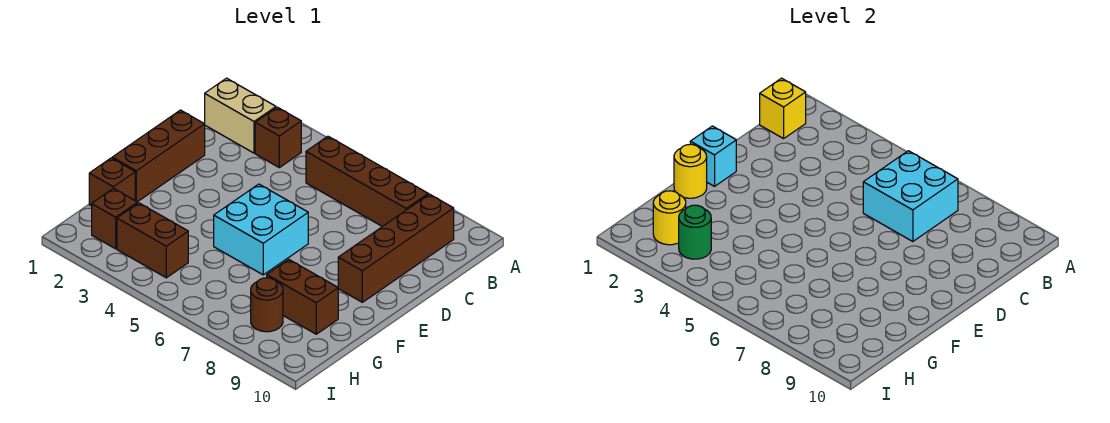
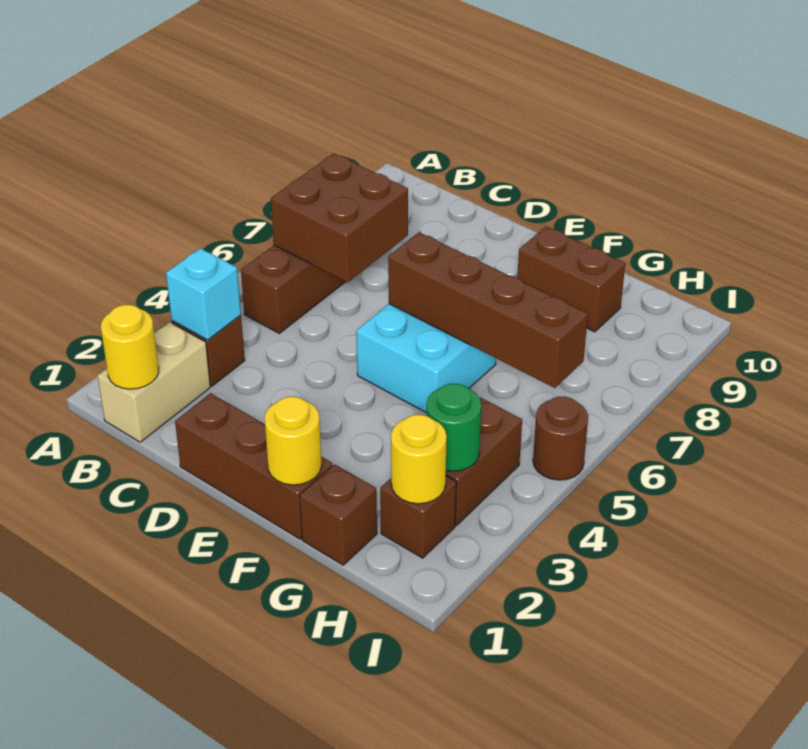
yellow 1x1 brick [760,78,806,139] -> yellow 1x1 round brick [101,305,159,389]
cyan 2x2 brick [863,151,958,242] -> brown 2x2 brick [271,154,408,282]
brown 1x4 brick [338,194,454,302] -> brown 1x4 brick moved to [388,232,588,388]
cyan 1x1 brick [690,126,736,186] -> cyan 1x1 brick moved to [166,248,241,340]
brown 1x2 brick [267,260,338,334] -> brown 1x2 brick turned to [517,227,625,332]
brown 1x1 round brick [251,278,283,332] -> brown 1x1 round brick moved to [533,396,588,480]

